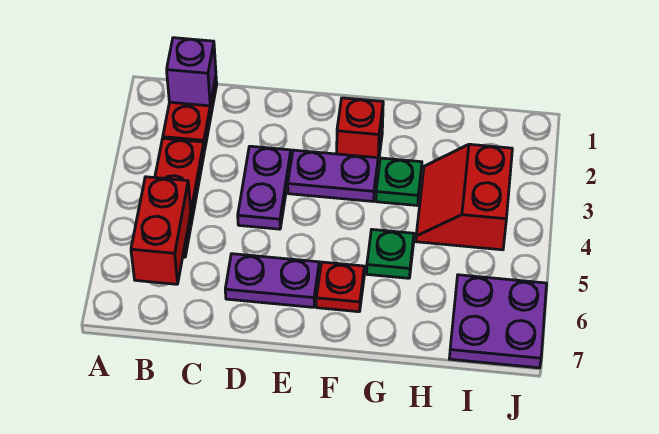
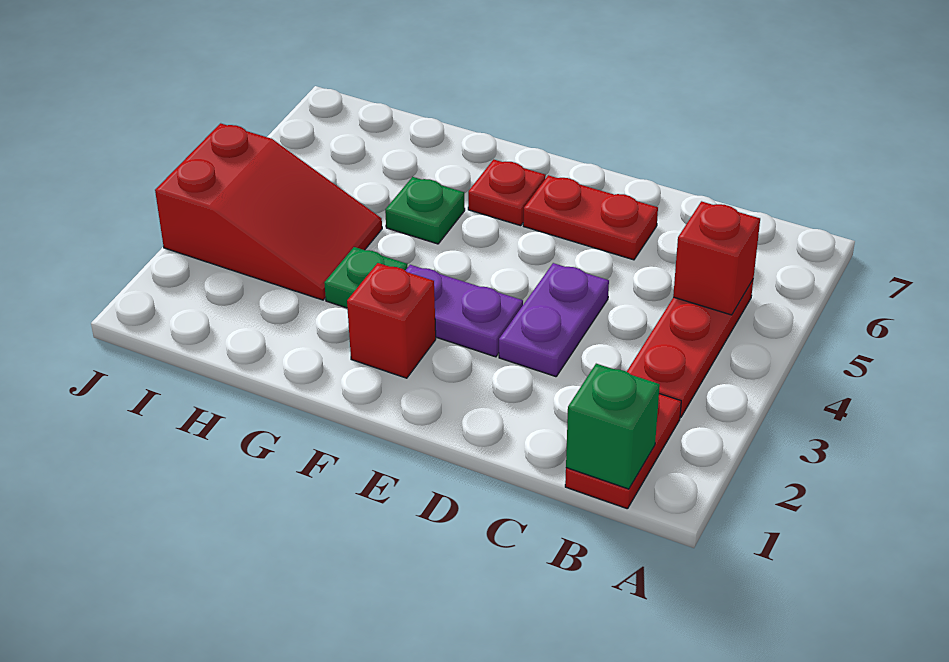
purple 1x1 brick [167,38,216,106] -> green 1x1 brick [566,364,660,489]
red 1x2 brick [131,177,191,284] -> red 1x1 brick [673,201,760,315]
purple 1x2 plate [225,254,319,307] -> red 1x2 plate [523,175,658,260]
red 2x2 slope [416,144,512,250] -> red 2x3 slope [155,123,382,300]
purple 2x2 plate [449,275,547,368] -> none

